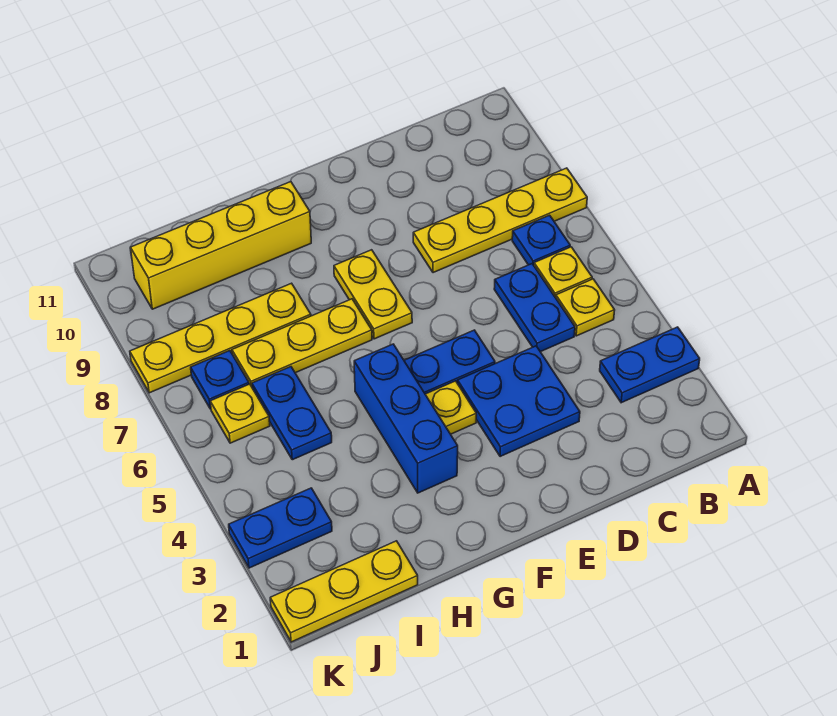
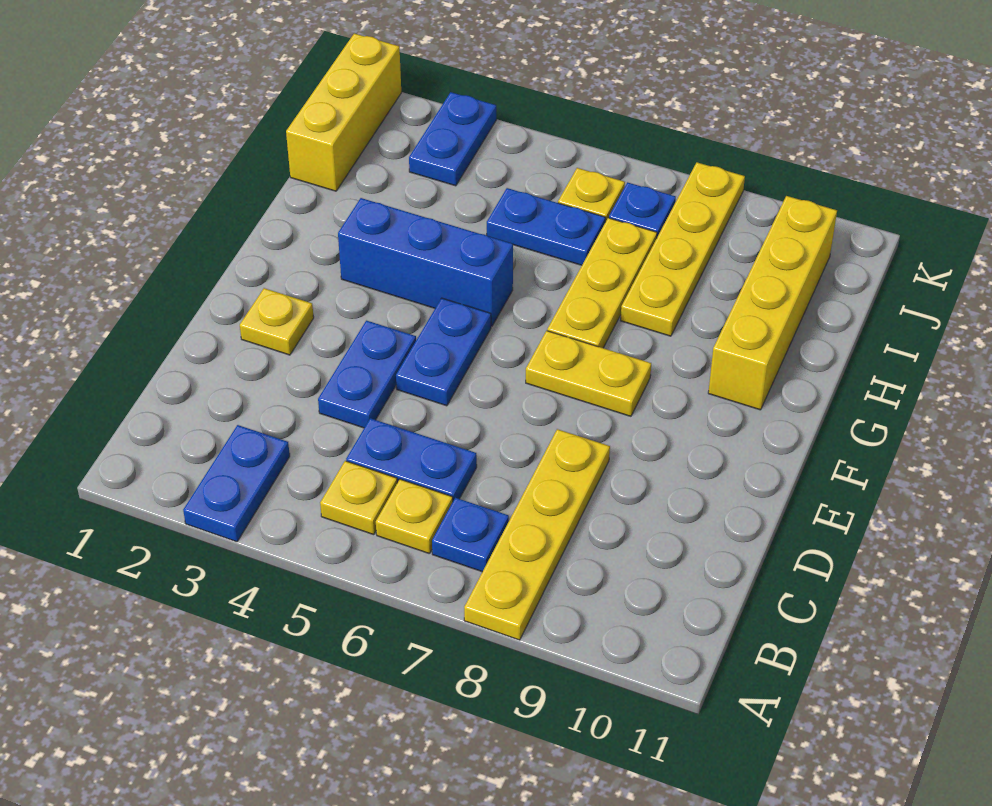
blue 2x2 plate [458,346,580,457] -> blue 1x2 plate [318,321,416,428]
yellow 1x1 plate [425,381,476,434] -> yellow 1x1 plate moved to [240,288,314,355]
yellow 1x3 plate [270,541,418,642] -> yellow 1x3 brick [286,33,401,191]

